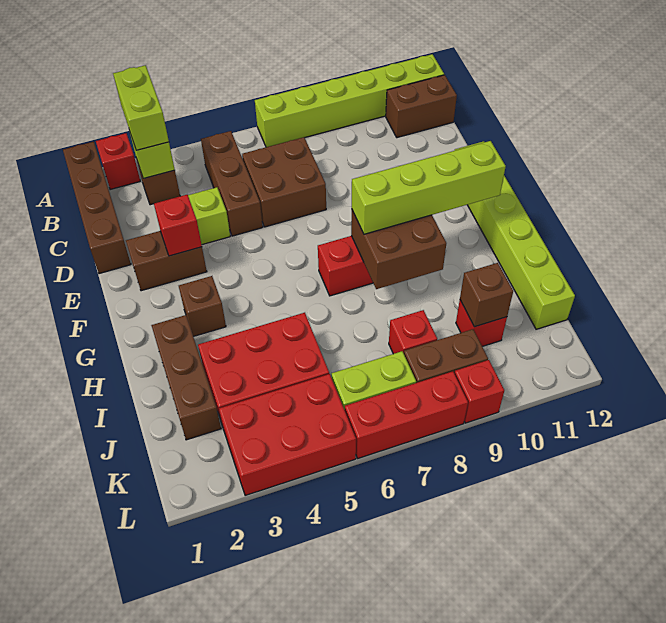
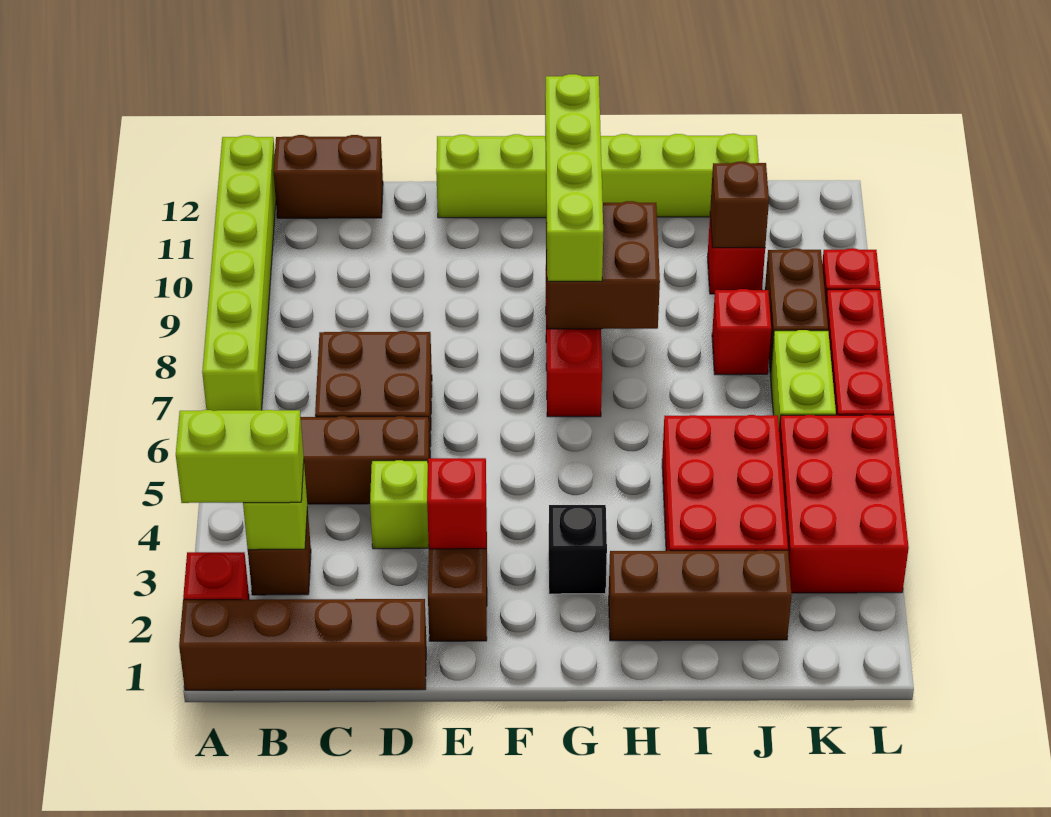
brown 1x2 brick [386,75,457,138] -> brown 1x2 brick turned to [274,135,383,218]
brown 1x1 brick [179,276,226,337] -> black 1x1 brick [549,505,607,594]

